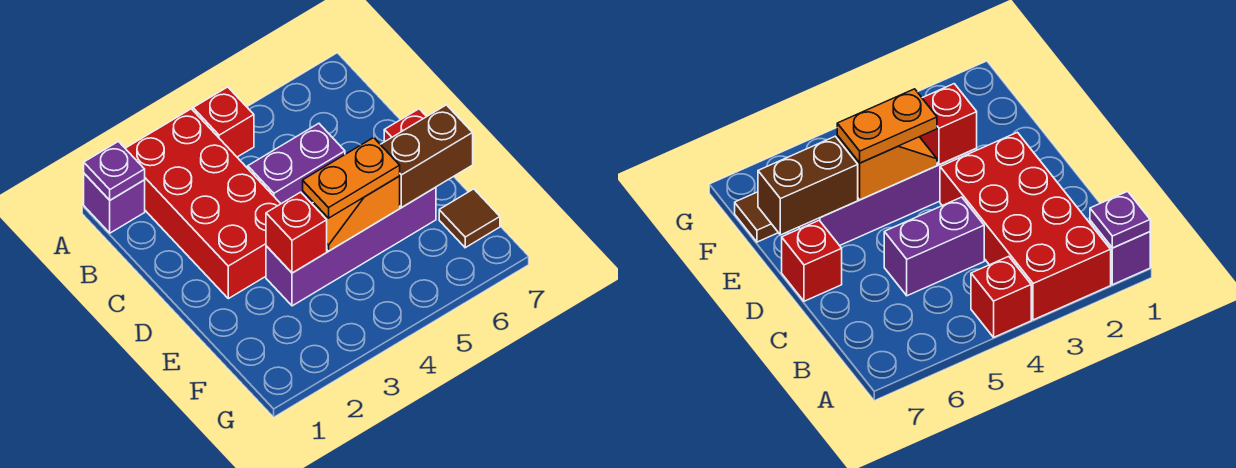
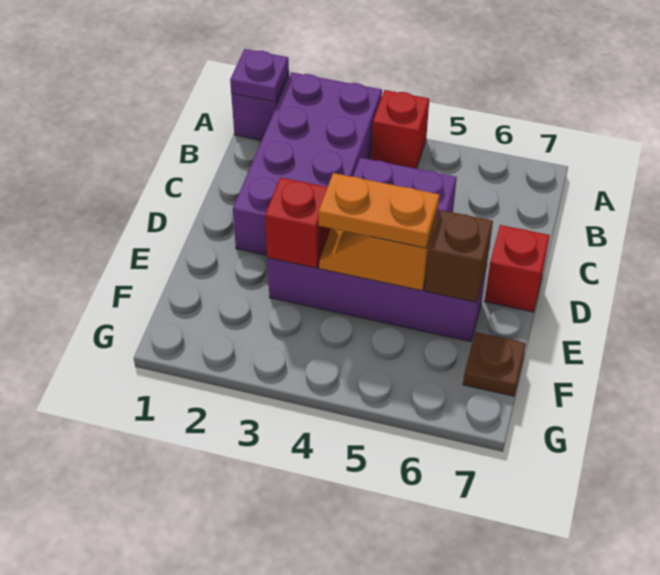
red 2x4 brick [125,109,281,299] -> purple 2x4 brick [233,72,382,255]
brown 1x2 brick [380,105,473,207] -> brown 1x1 brick [425,210,493,302]
brown 1x1 tile [439,189,500,248] -> brown 1x1 plate [463,332,526,396]

